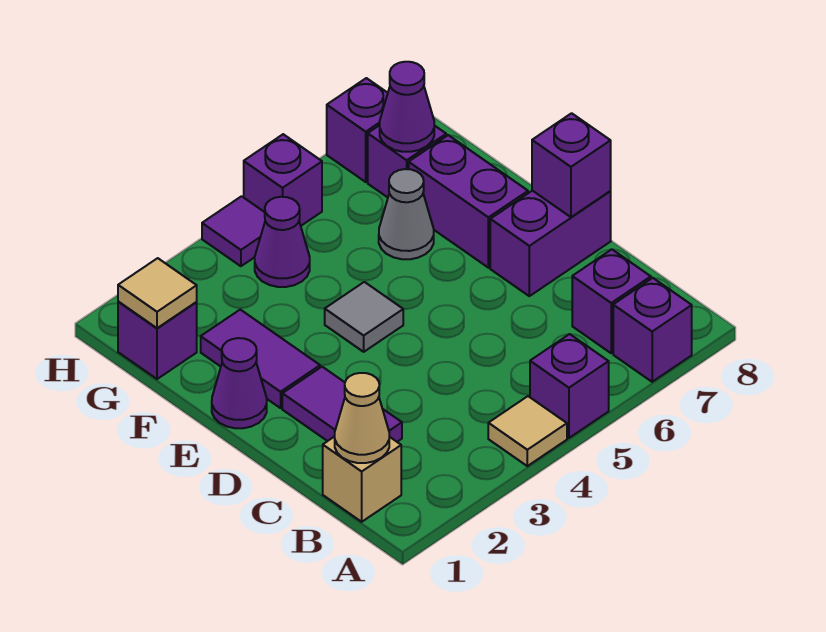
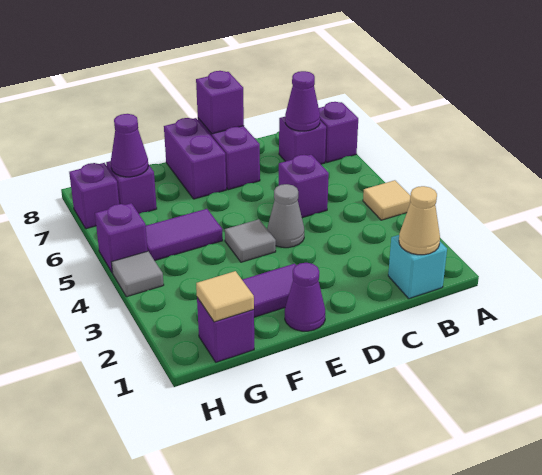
purple 1x1 brick [530,334,609,438] -> purple 1x1 brick moved to [279,155,329,218]
tan 1x1 brick [323,437,401,522] -> cyan 1x1 brick [388,235,447,299]
purple 1x2 tile [282,367,402,442] -> purple 1x2 tile moved to [146,209,223,261]
purple 1x2 brick [409,135,528,268] -> purple 1x2 brick turned to [164,118,226,199]
grey 1x1 cone [379,169,434,259] -> grey 1x1 cone moved to [267,184,304,248]
purple 1x1 cone [255,197,310,287] -> purple 1x1 cone moved to [285,71,320,131]
purple 1x1 tile [202,196,265,266] -> grey 1x1 tile [112,251,164,297]

